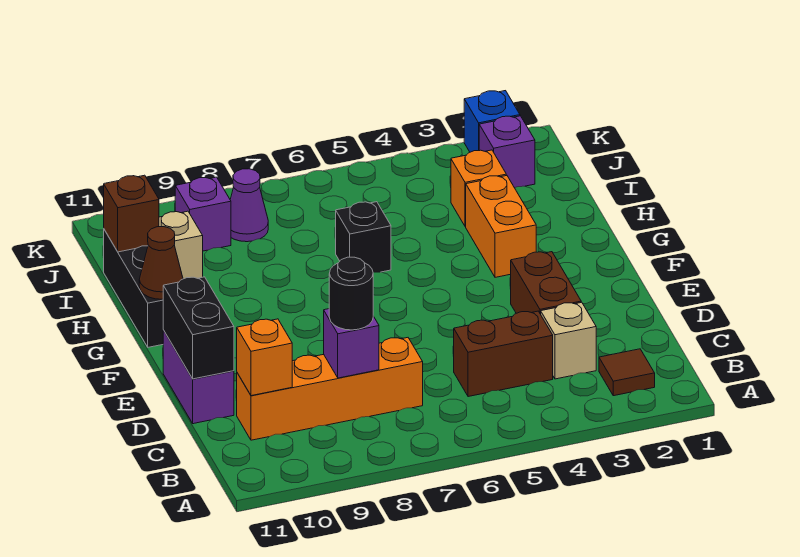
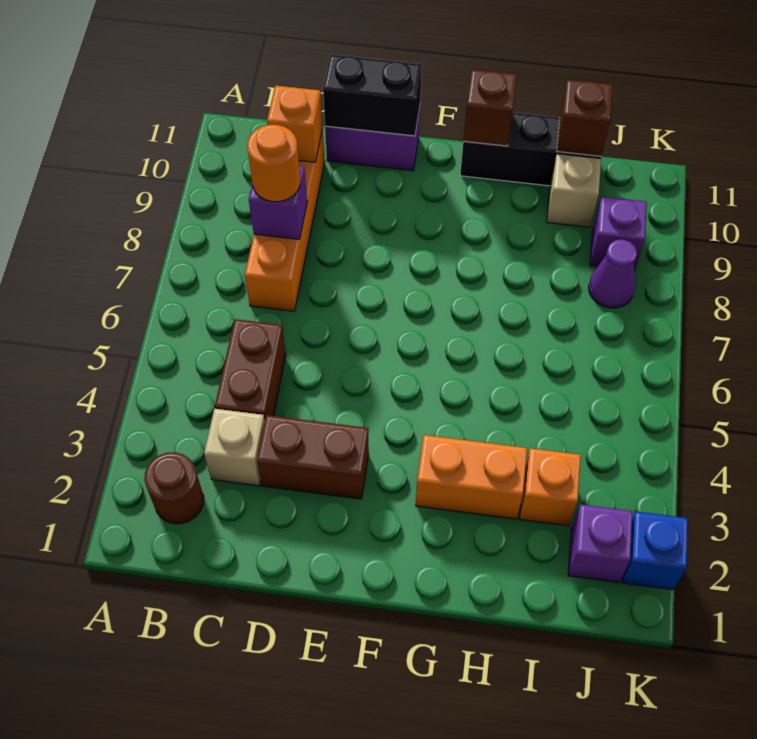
brown 1x1 tile [599,349,655,396] -> brown 1x1 round brick [144,452,204,524]
black 1x1 round brick [329,257,373,330] -> orange 1x1 round brick [247,125,300,202]
brown 1x1 cone [139,227,183,299] -> brown 1x1 brick [463,70,517,146]
black 1x1 brick [336,202,391,273] -> none

